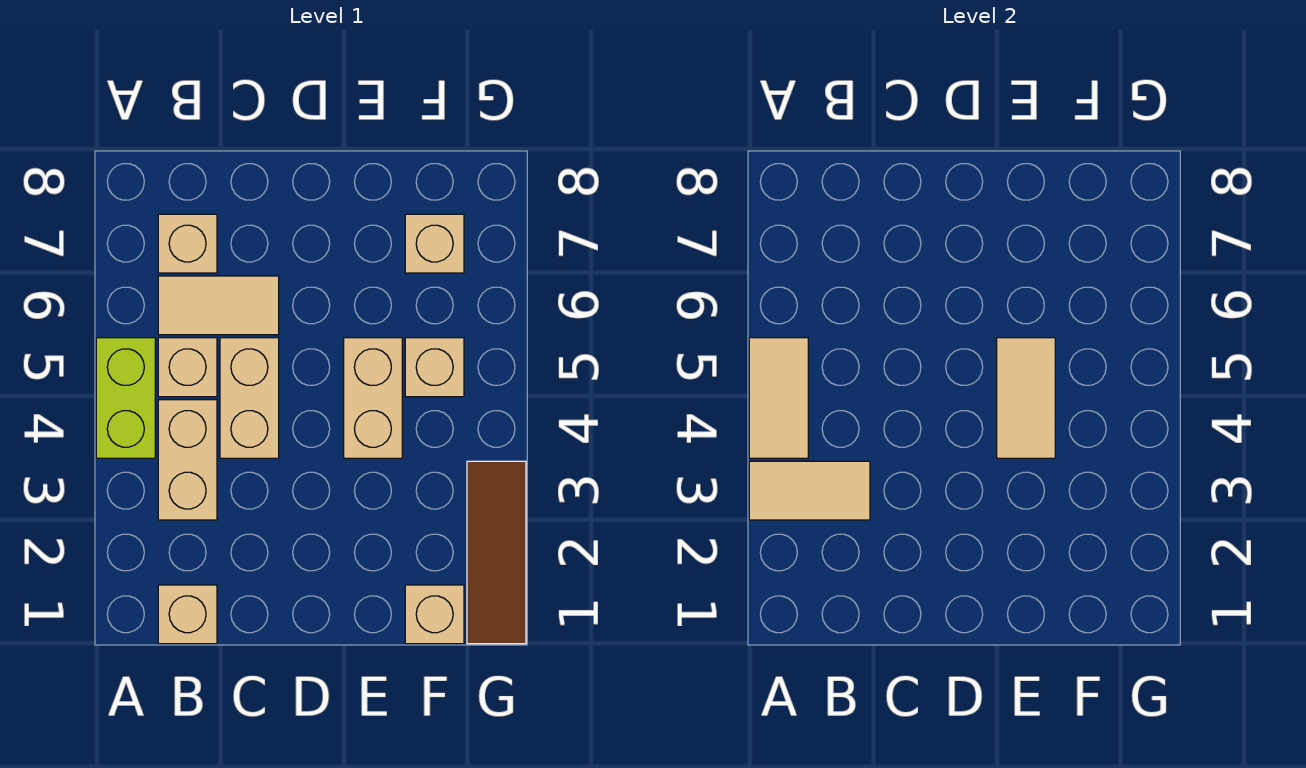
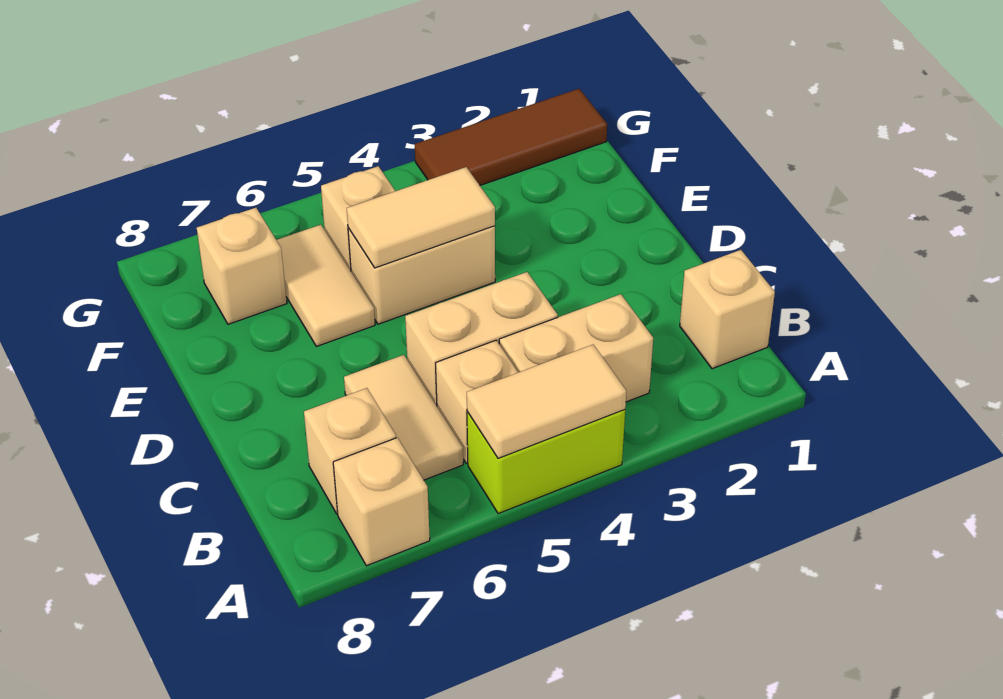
tan 1x2 tile [749,461,870,520] -> tan 1x2 tile moved to [277,225,375,346]
tan 1x1 brick [405,585,464,644] -> tan 1x1 brick moved to [333,438,430,566]

